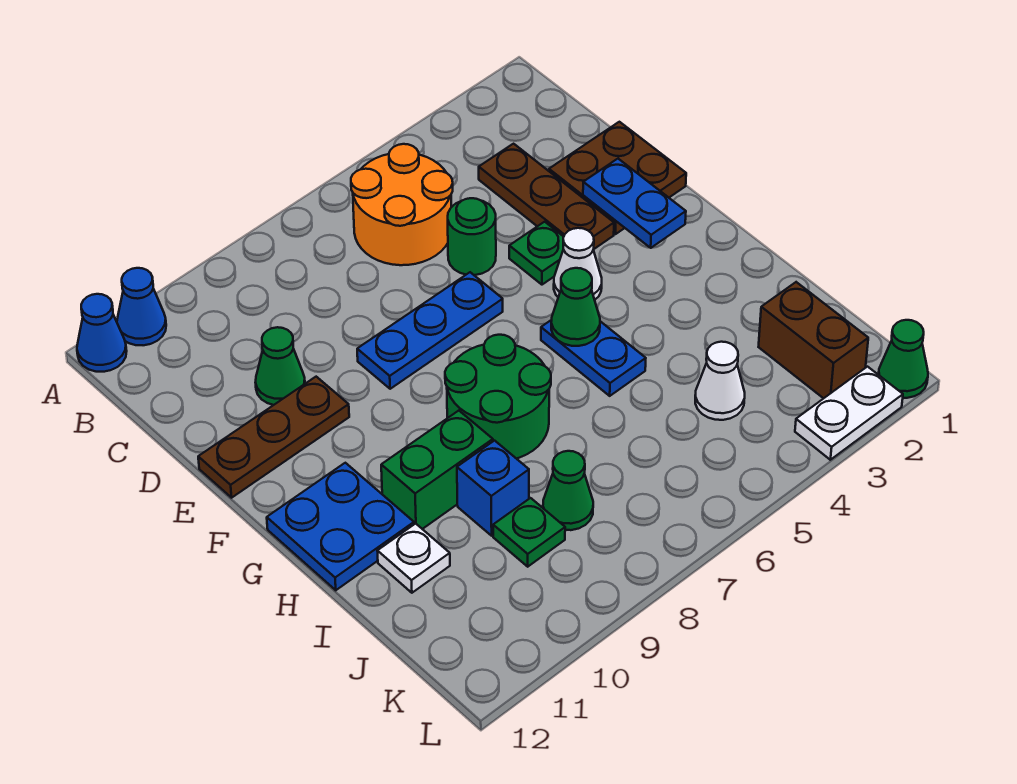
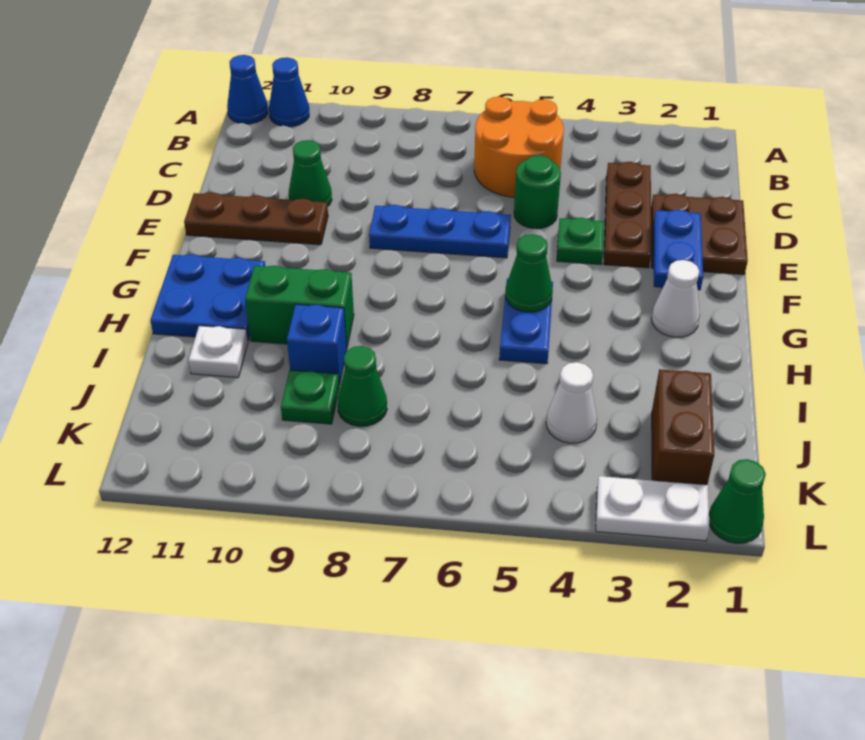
white 1x1 cone [554,228,602,300] -> white 1x1 cone moved to [651,260,700,337]
green 2x2 round brick [445,335,551,459] -> none

